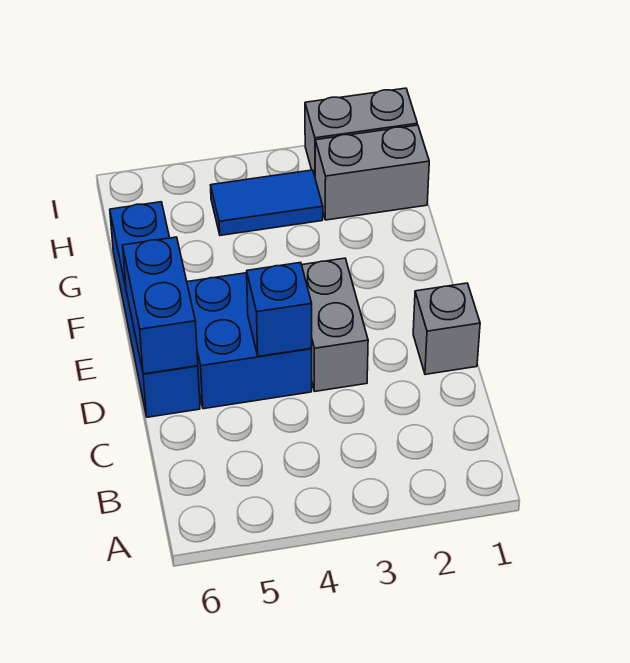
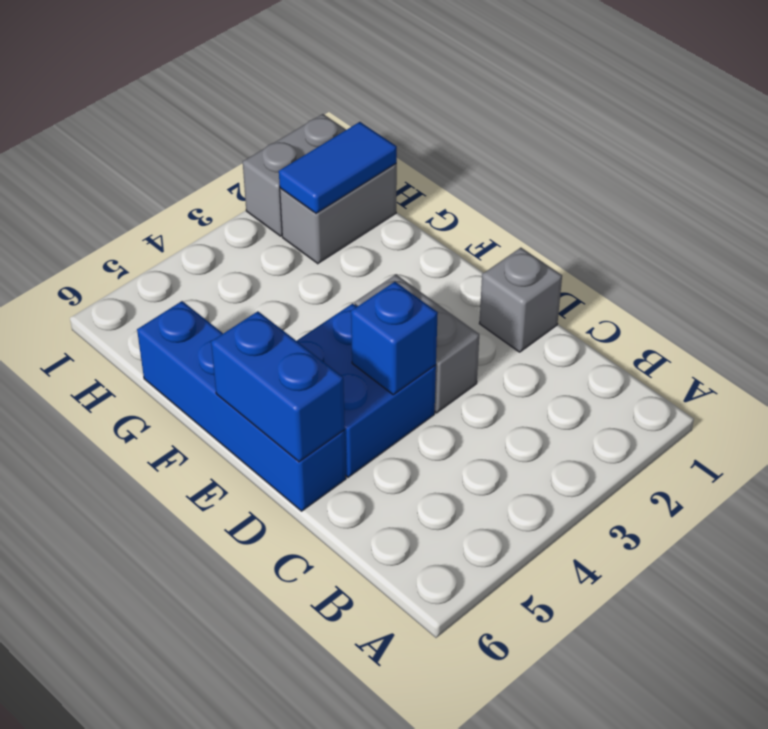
blue 1x2 tile [211,170,323,235] -> blue 1x2 tile moved to [279,122,397,213]

